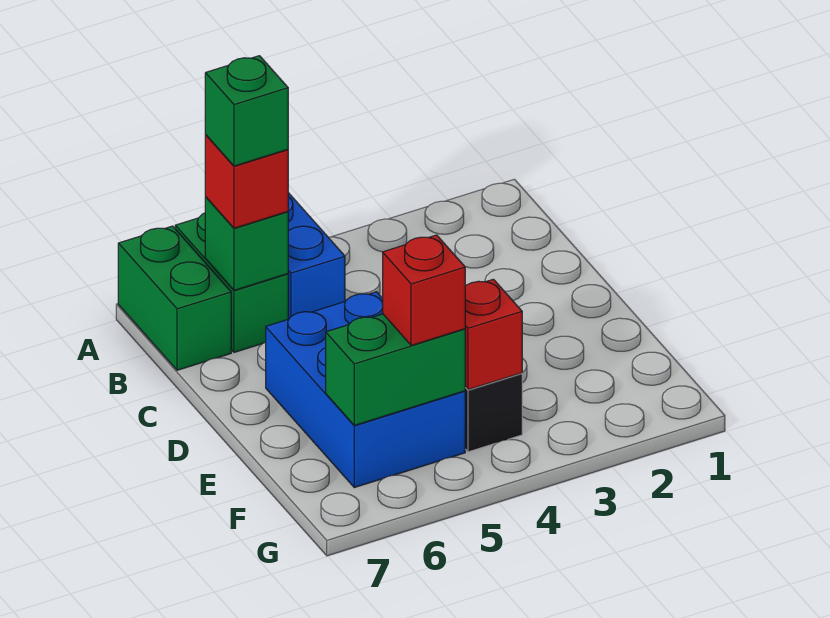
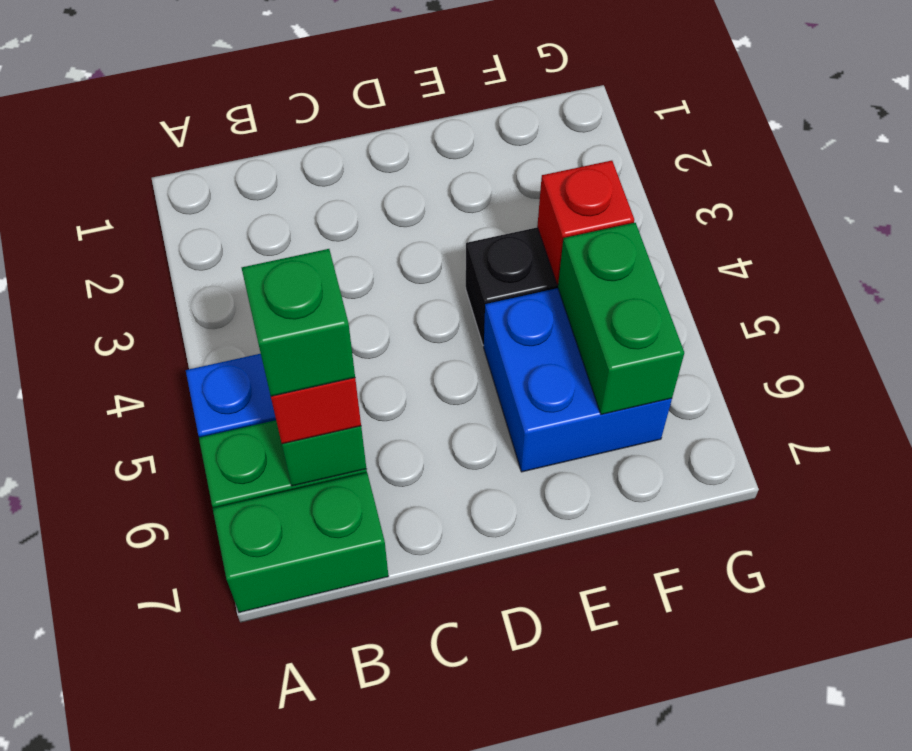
blue 2x3 brick [266,292,465,488] -> blue 2x2 brick [484,288,672,472]
red 1x1 brick [383,235,465,345] -> none

